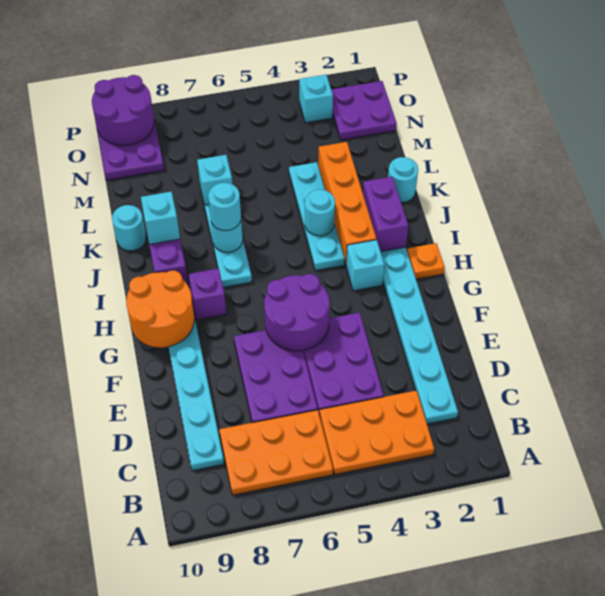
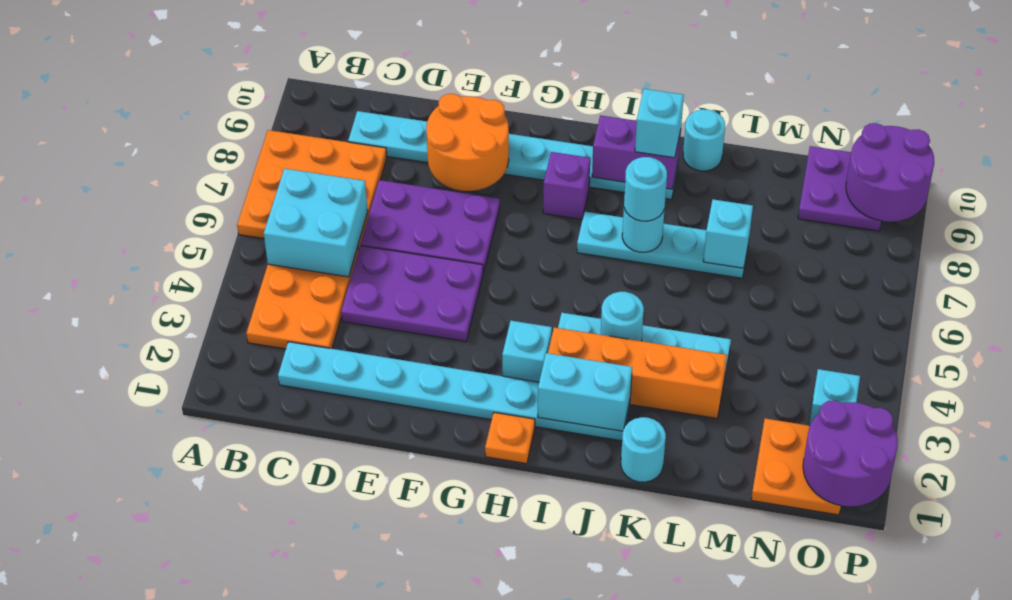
none -> cyan 2x2 brick [264,168,368,277]
orange 2x3 plate [219,410,333,495] -> orange 3x3 plate [237,130,387,250]
purple 2x2 round brick [264,274,330,351] -> purple 2x2 round brick moved to [803,400,898,506]
orange 2x2 round brick [126,271,194,348] -> orange 2x2 round brick moved to [426,94,509,191]
purple 1x2 brick [363,177,408,252] -> cyan 1x2 brick [538,353,632,431]
purple 2x2 plate [331,81,397,140] -> orange 2x2 plate [751,419,841,515]

